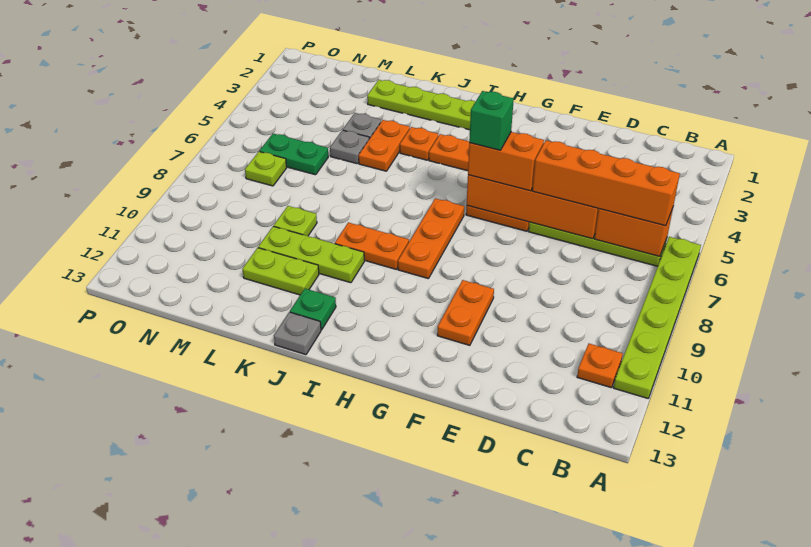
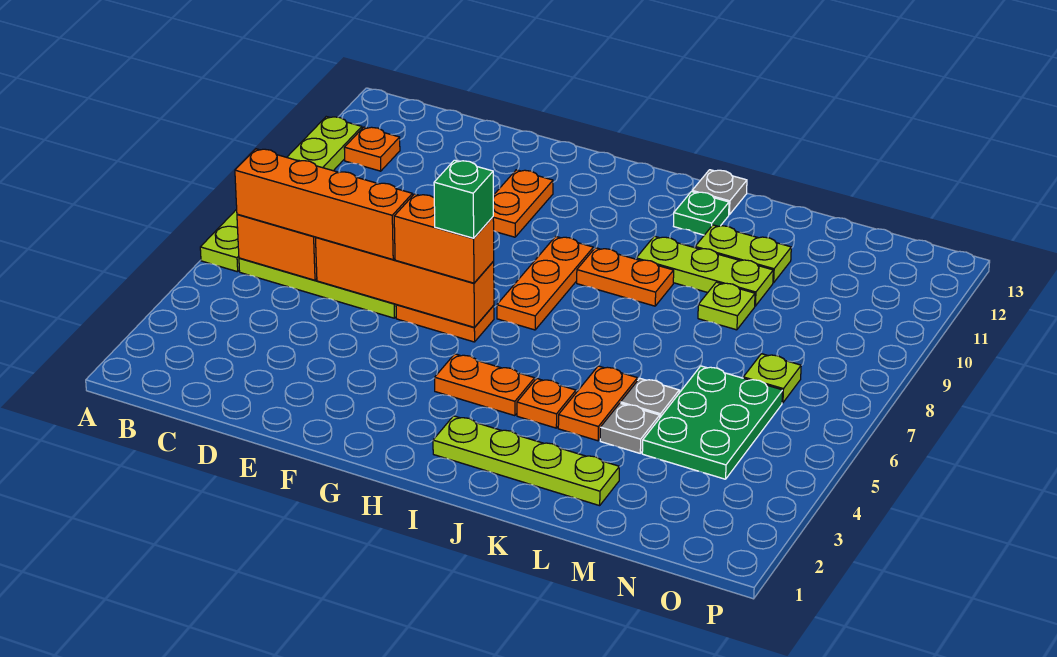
green 1x2 plate [260,134,328,175] -> green 2x3 plate [642,366,783,479]

